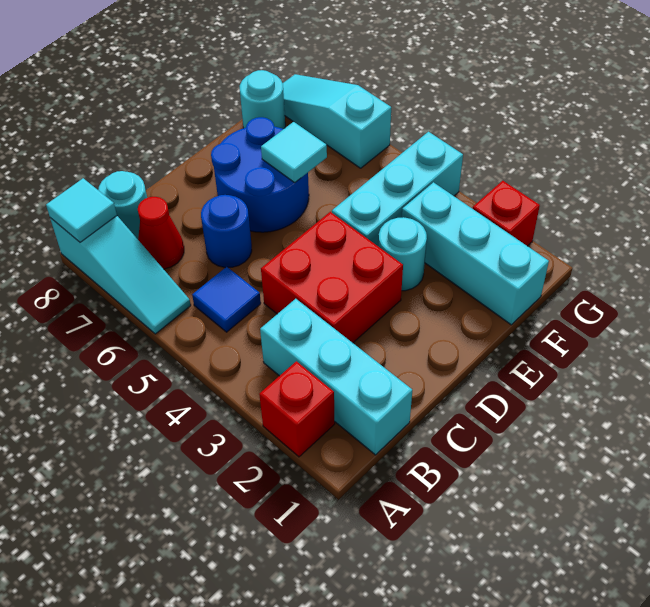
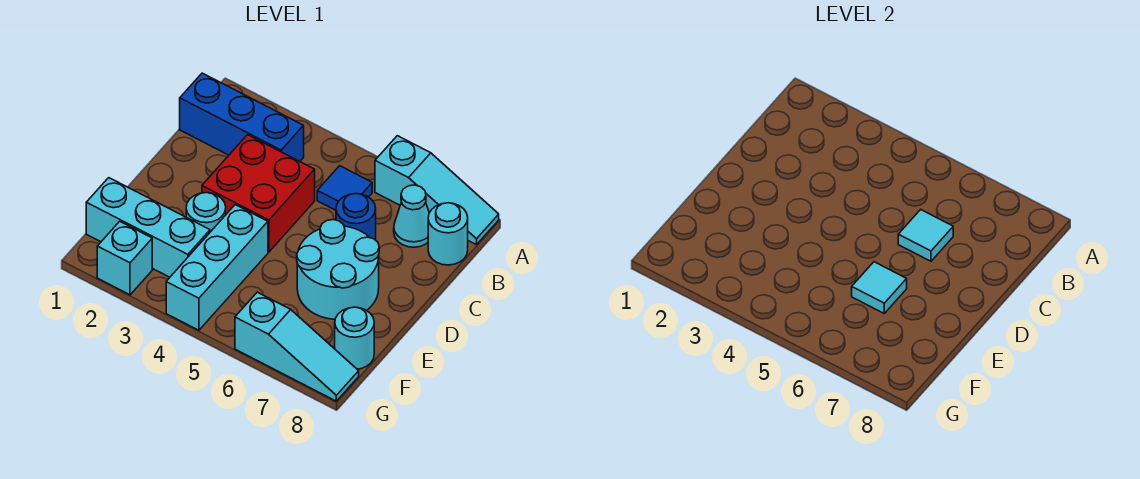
red 1x1 brick [259,361,335,457] -> none
cyan 1x3 slope [50,216,191,334] -> cyan 1x3 slope turned to [375,136,499,245]
cyan 1x1 tile [46,178,117,242] -> cyan 1x1 tile moved to [898,210,953,261]
cyan 1x3 brick [260,299,412,455] -> blue 1x3 brick [180,73,304,161]
red 1x1 cone [138,197,184,269] -> cyan 1x1 cone [394,185,429,247]
blue 2x2 round brick [211,117,309,232] -> cyan 2x2 round brick [297,220,379,319]
red 1x1 brick [473,181,540,246] -> cyan 1x1 brick [97,221,152,295]

